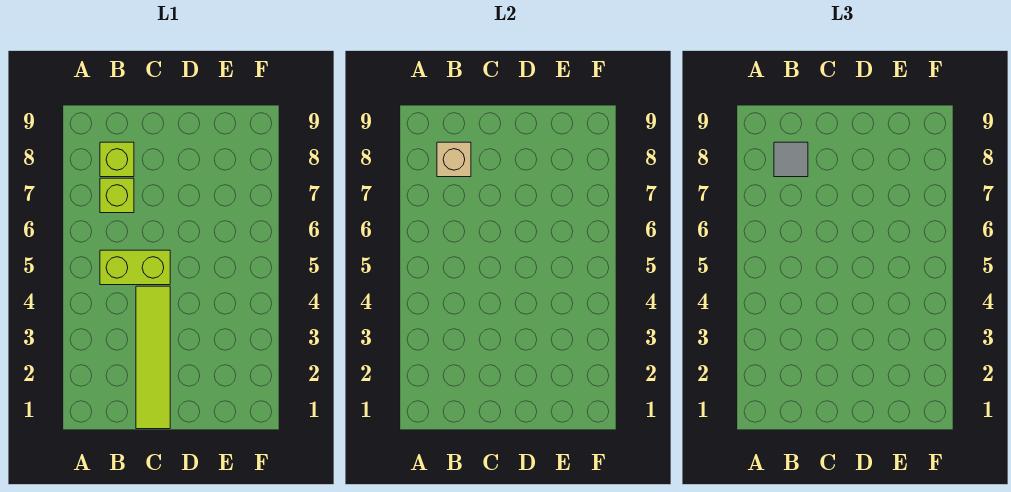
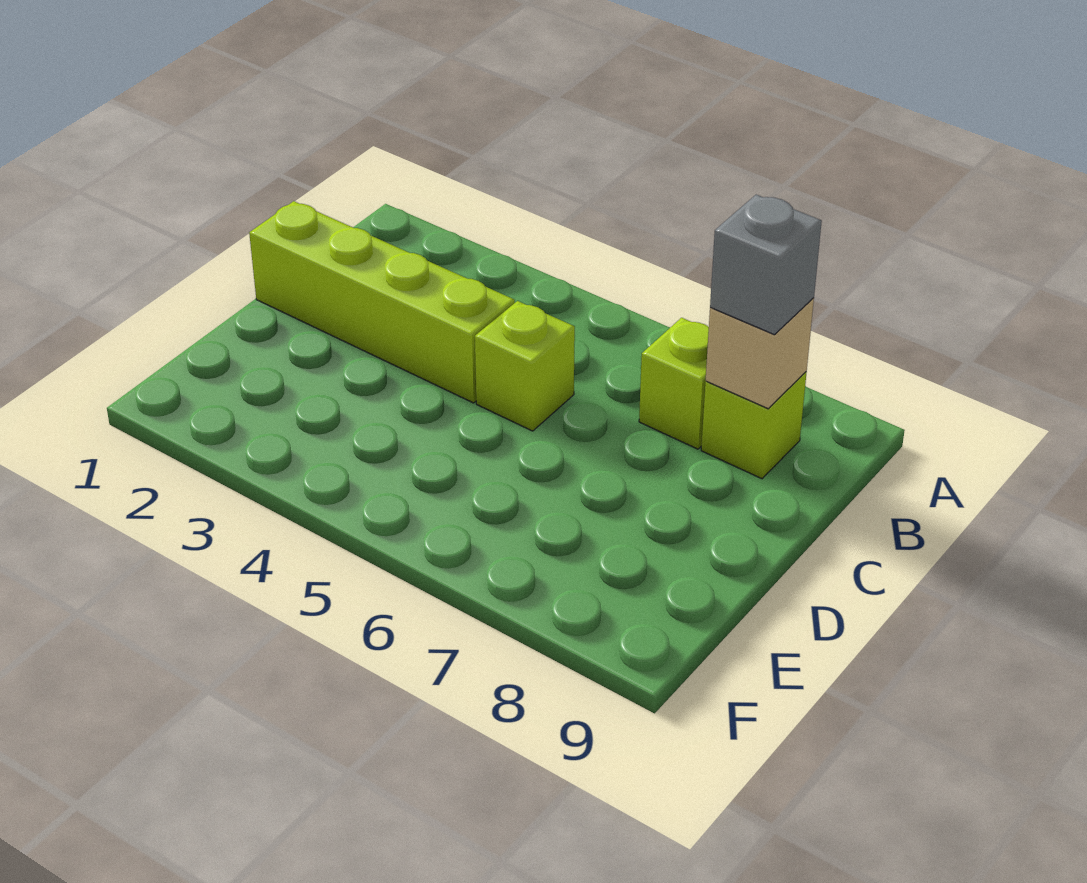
lime 1x2 brick [100,250,170,285] -> lime 1x1 brick [475,301,575,431]
grey 1x1 tile [774,142,808,177] -> grey 1x1 brick [710,195,822,335]
lime 1x4 tile [136,286,170,429] -> lime 1x4 brick [249,201,515,403]

